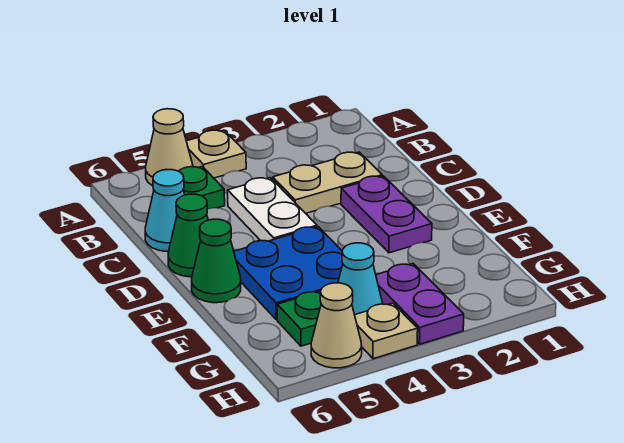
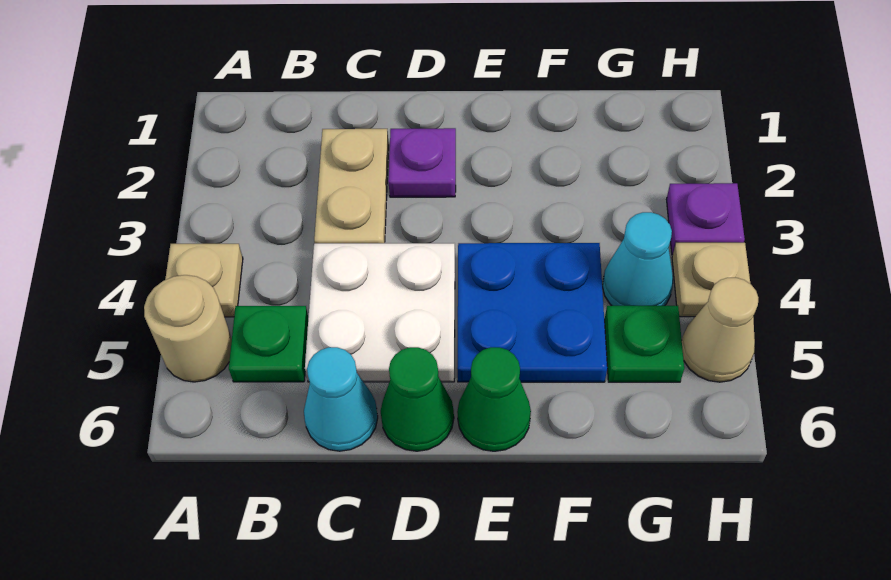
tan 1x1 cone [146,109,193,186] -> tan 1x1 round brick [144,275,232,382]
white 1x2 plate [228,178,317,241] -> white 2x2 plate [305,243,455,382]
purple 1x2 plate [341,176,432,253] -> purple 1x1 plate [388,128,456,197]
purple 1x2 plate [376,264,464,344] -> purple 1x1 plate [667,183,745,255]

